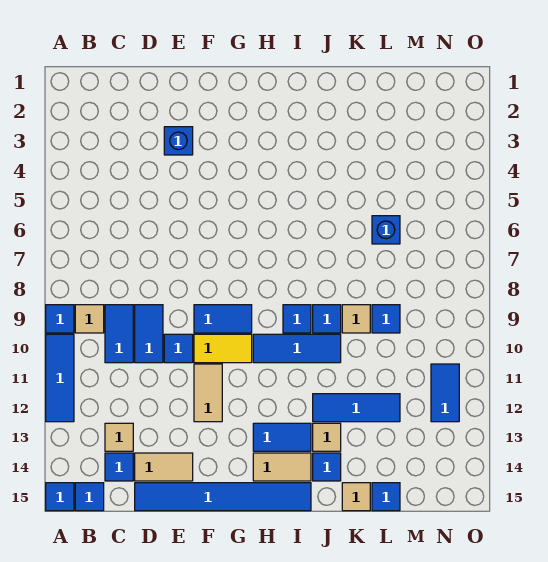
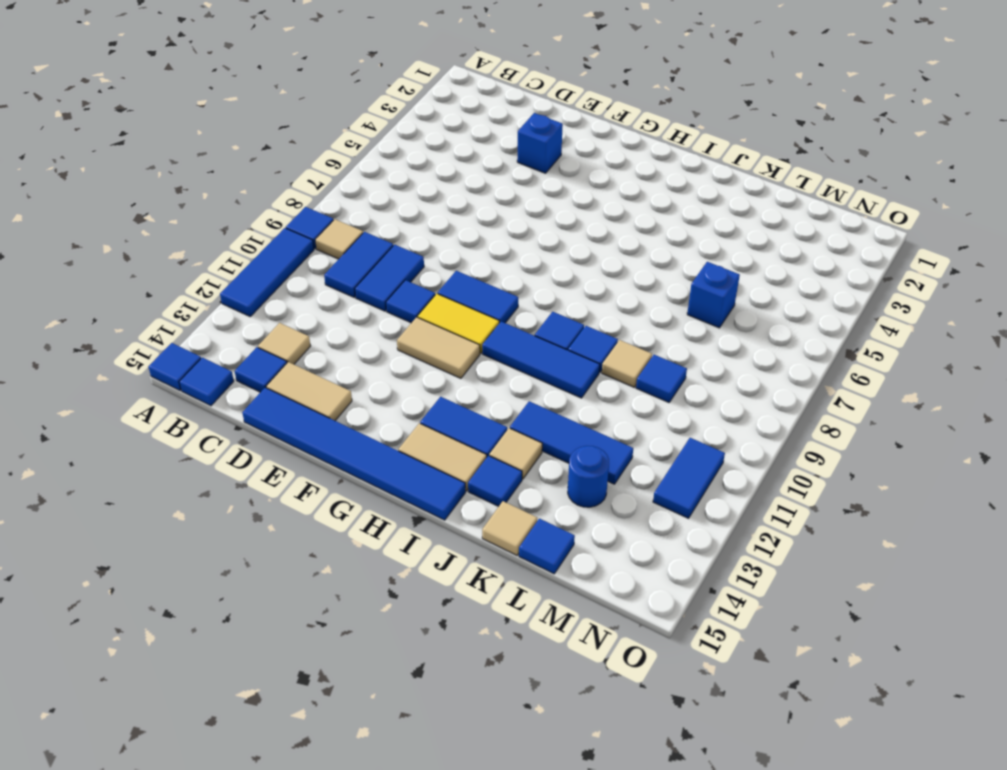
tan 1x2 tile [194,364,222,422] -> tan 1x2 tile turned to [397,317,480,378]
none -> blue 1x1 round brick [568,446,609,507]

